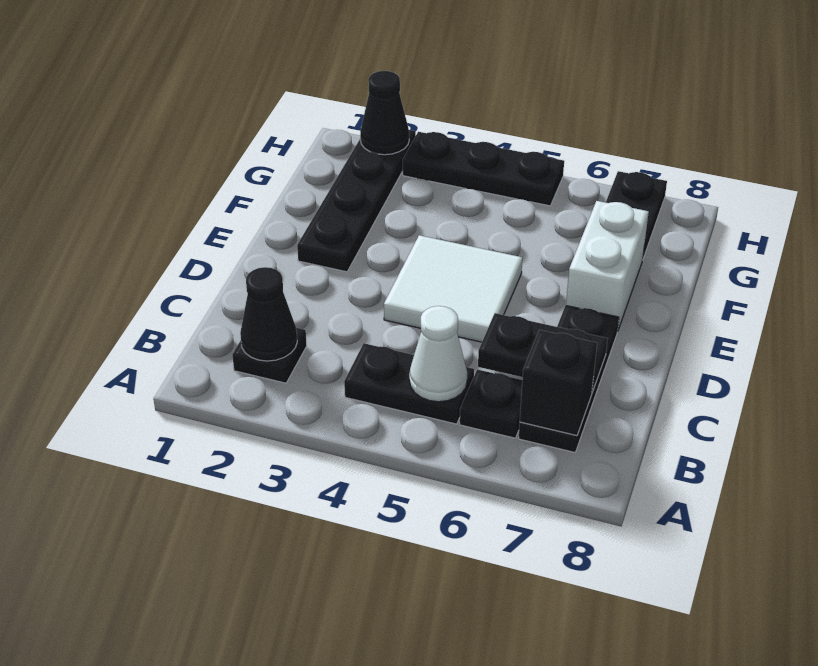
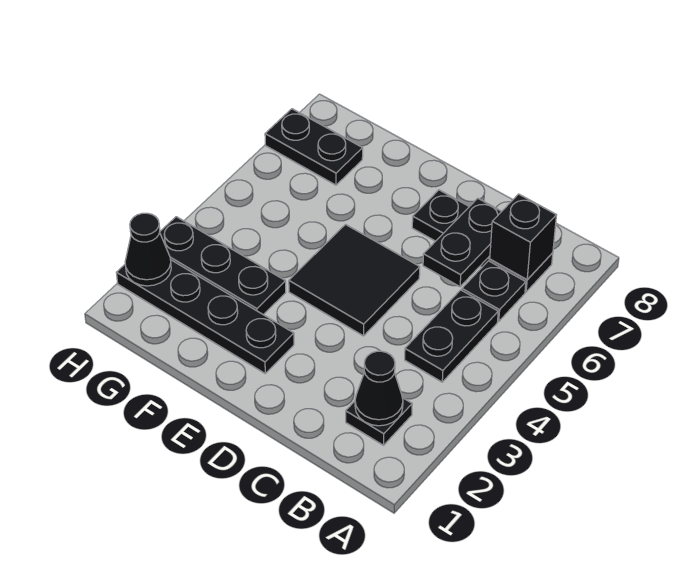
white 1x1 cone [409,306,467,402] -> none
white 2x2 tile [384,235,522,342] -> black 2x2 tile [289,225,420,336]
white 1x2 brick [566,201,649,332] -> none
black 1x3 plate [403,132,564,206] -> black 1x3 plate turned to [160,217,286,315]

